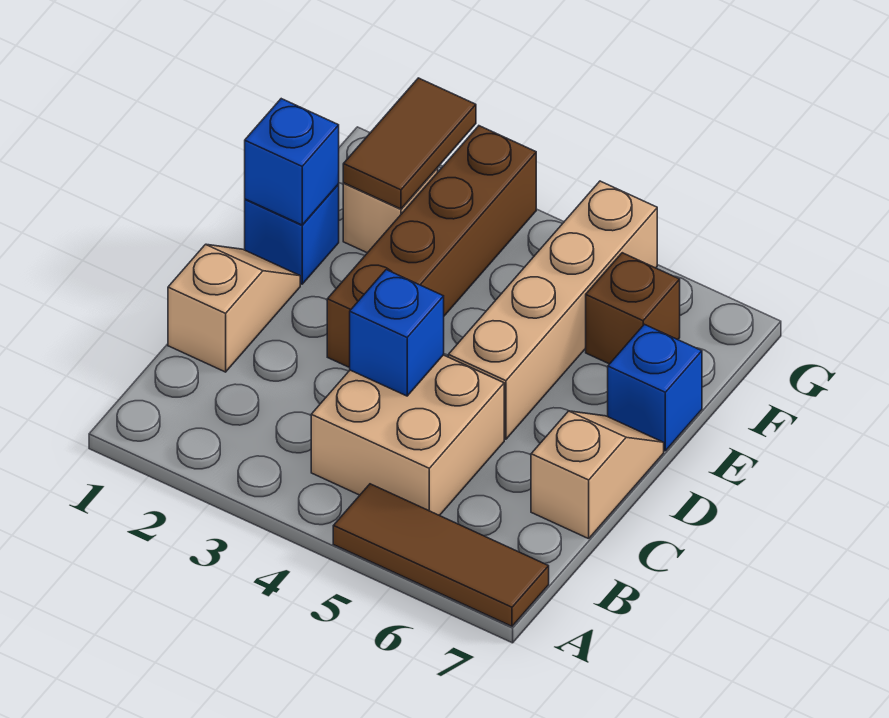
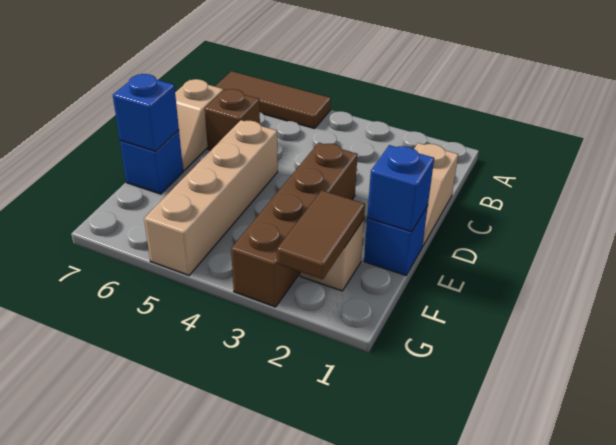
tan 2x2 brick [311,355,504,516] -> none
blue 1x1 brick [350,270,444,396] -> blue 1x1 brick moved to [113,74,179,151]
brown 1x1 brick [586,253,680,364] -> brown 1x1 brick moved to [205,89,260,150]

